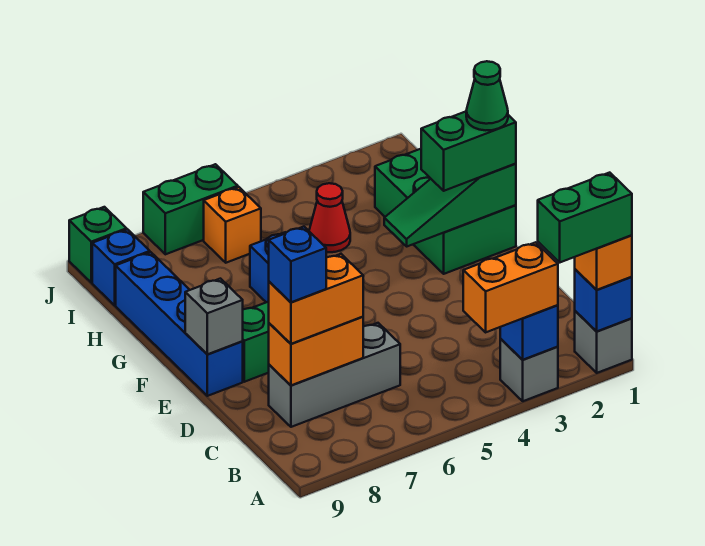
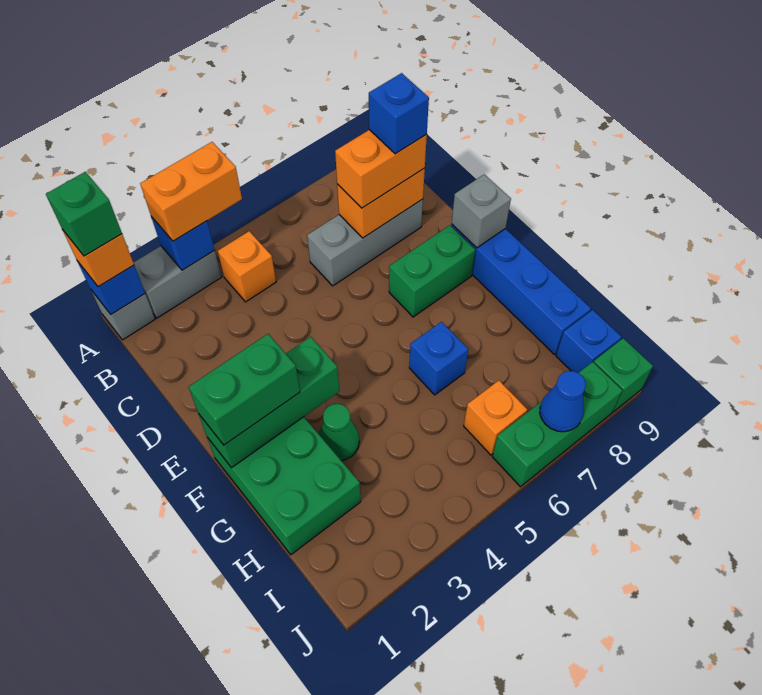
green 1x2 brick [538,173,632,262] -> green 1x1 brick [46,172,122,256]
grey 1x1 brick [500,339,558,401] -> grey 1x2 brick [133,246,221,318]
none -> orange 1x1 brick [218,231,276,302]
green 1x3 slope [384,164,516,246] -> green 1x3 brick [199,337,339,468]
green 1x1 cone [466,61,508,130] -> green 1x1 cone moved to [319,404,359,460]
red 1x1 cone [309,183,350,252] -> none
green 1x2 brick [143,164,238,254] -> green 1x3 brick [492,362,622,487]
none -> blue 1x1 cone [540,371,586,432]

